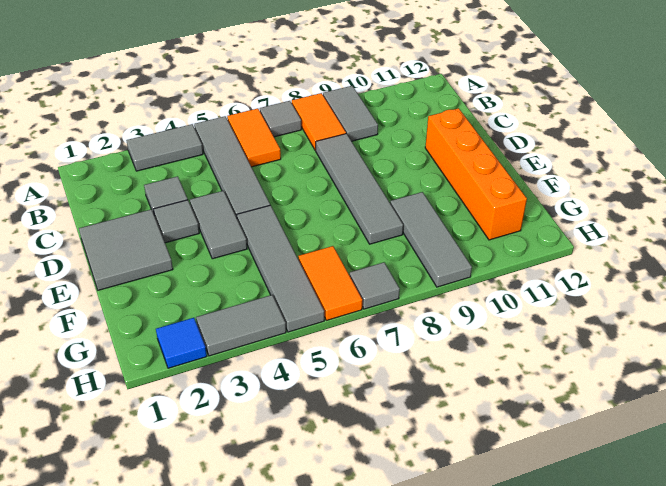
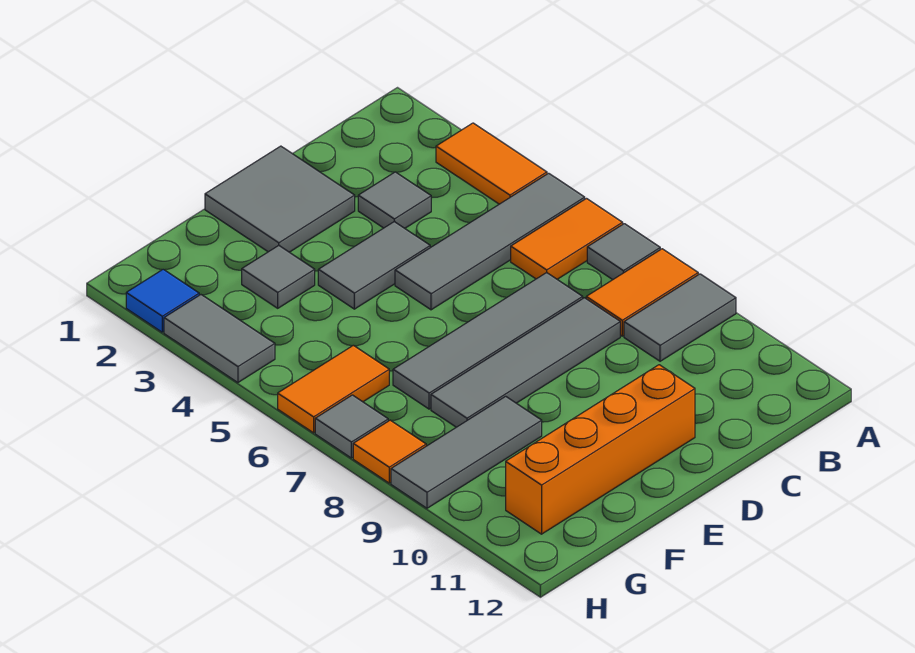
grey 1x2 tile [126,124,203,171] -> orange 1x2 tile [436,123,547,204]
grey 1x1 tile [153,200,199,243] -> grey 1x1 tile moved to [242,245,315,308]
grey 1x4 tile [237,205,324,332] -> grey 1x4 tile moved to [393,273,583,409]
none -> orange 1x1 tile [353,420,426,483]

